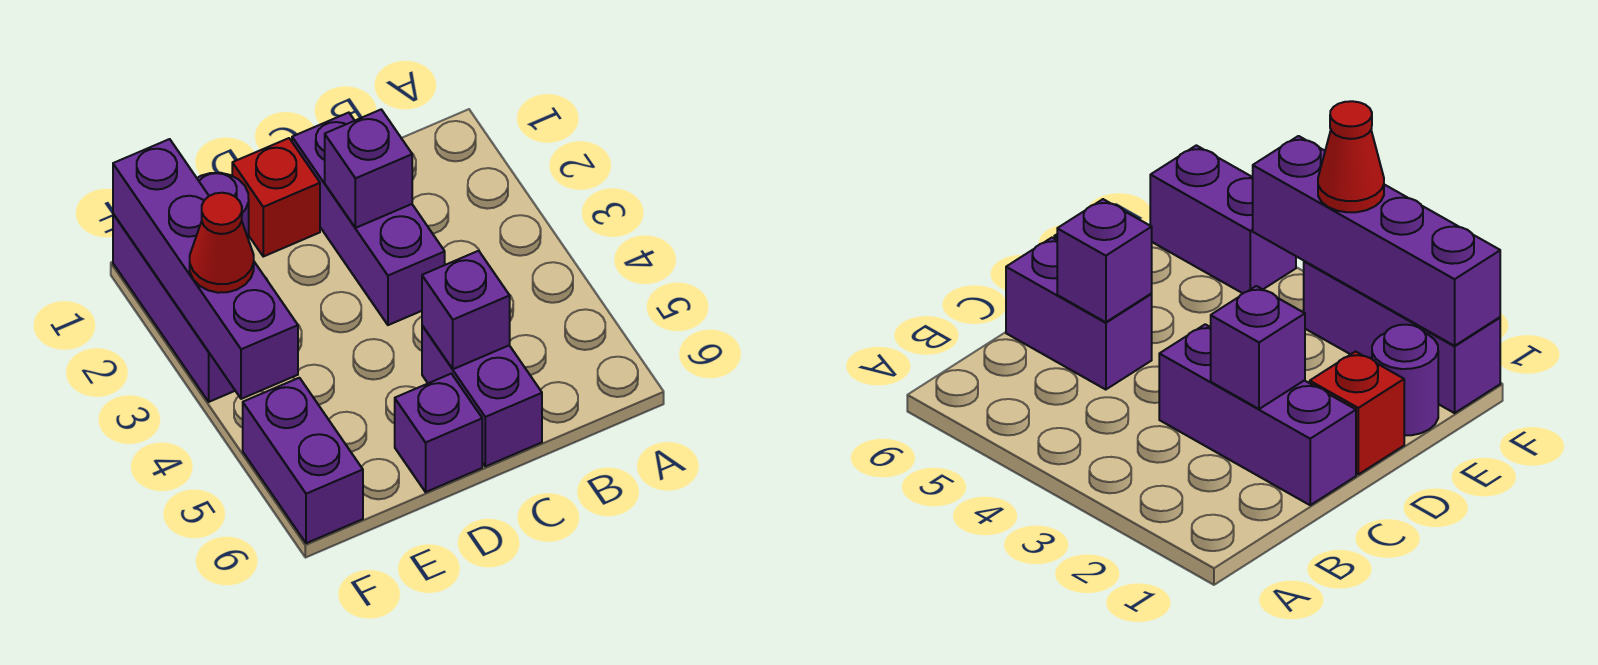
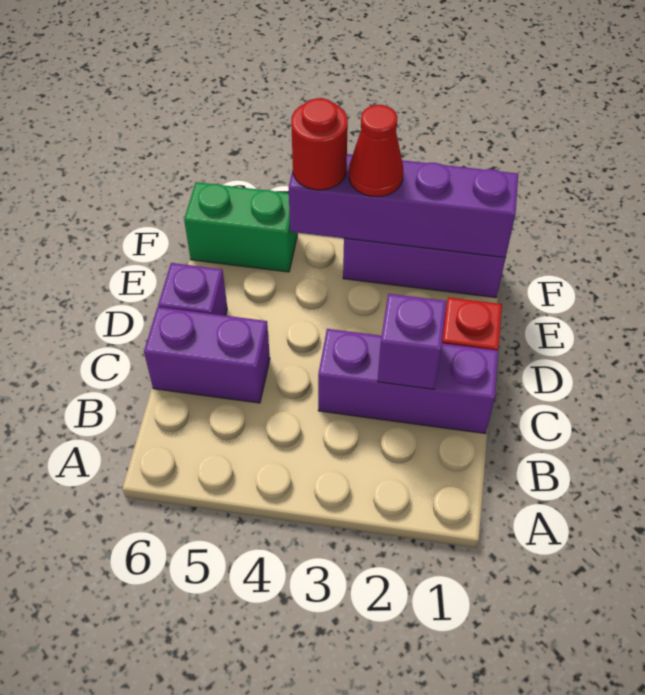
purple 1x1 brick [422,251,510,369] -> none
purple 1x1 round brick [197,173,249,240] -> none
none -> red 1x1 round brick [291,98,348,190]
purple 1x2 brick [243,378,363,543] -> green 1x2 brick [184,182,298,272]

